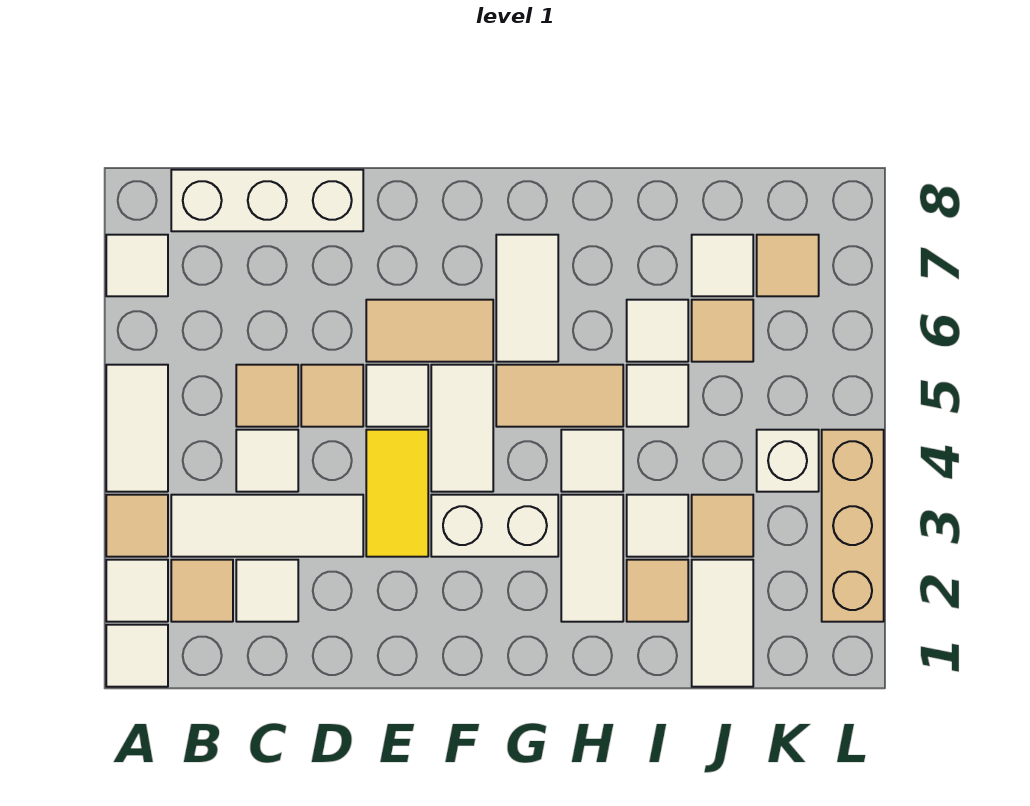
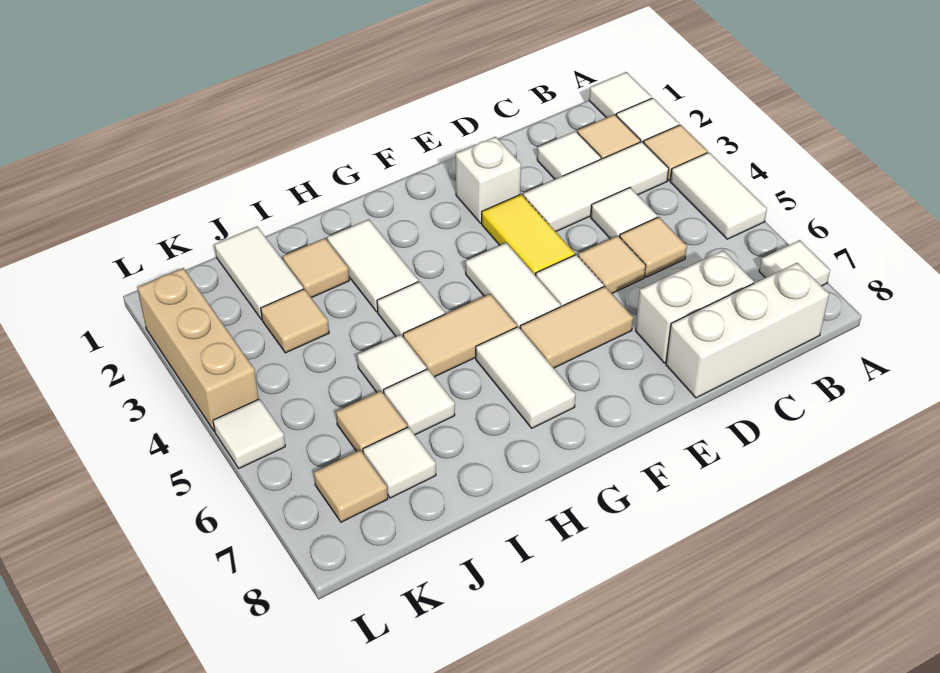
white 1x2 brick [431,495,558,557] -> white 1x2 brick moved to [636,250,754,363]
white 1x1 tile [627,495,688,557] -> white 1x1 tile moved to [213,399,285,468]
white 1x1 brick [757,430,819,492] -> white 1x1 brick moved to [456,137,521,223]

